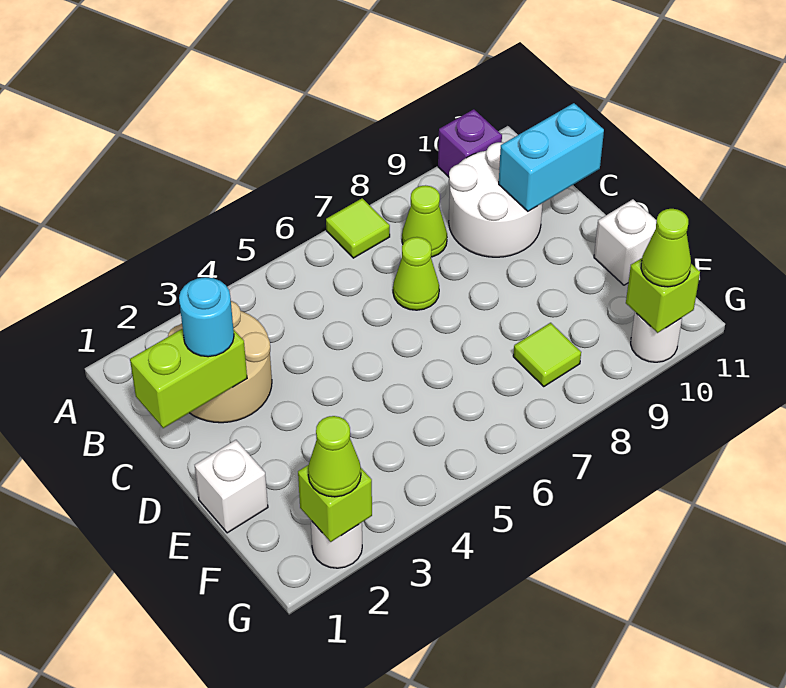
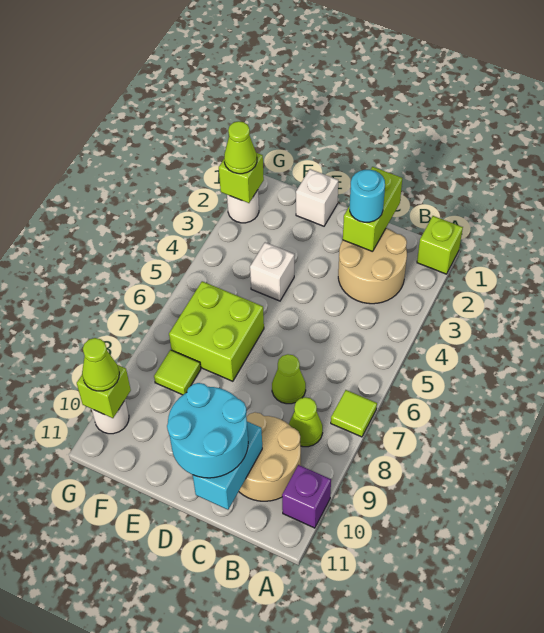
none -> lime 1x1 brick [417,216,463,274]
white 2x2 round brick [449,142,543,257] -> tan 2x2 round brick [239,412,301,501]
none -> cyan 2x2 round brick [167,383,248,478]
none -> lime 2x2 brick [169,281,264,381]
white 1x1 brick [594,199,657,285] -> white 1x1 brick moved to [250,242,294,301]

